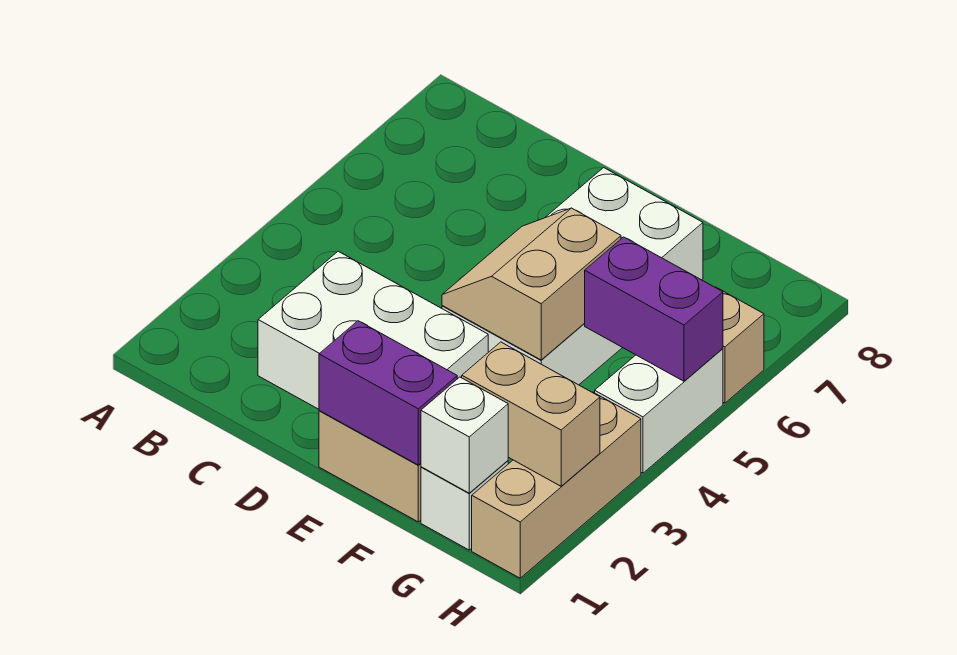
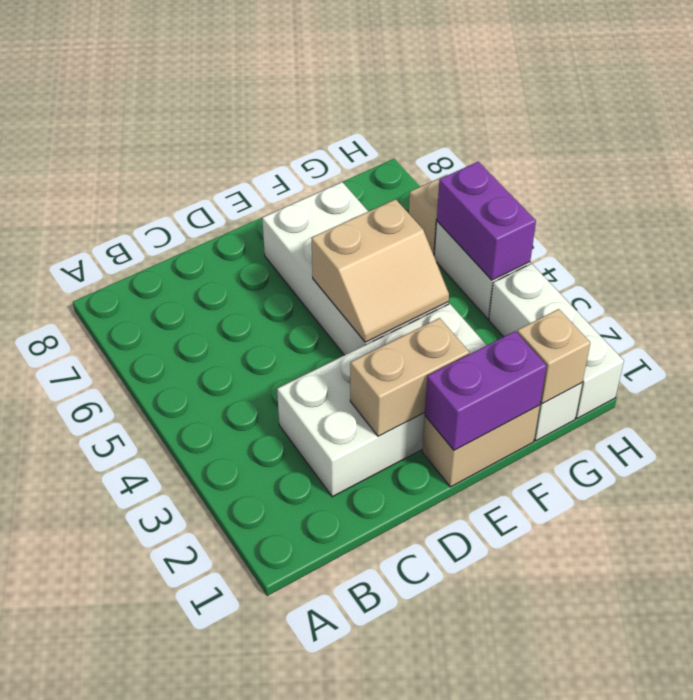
white 2x3 brick [258,251,488,409] -> white 2x4 brick [277,304,487,497]
tan 2x2 slope [442,208,621,360] -> tan 2x2 slope turned to [311,199,449,342]
white 1x1 brick [421,377,508,493] -> tan 1x1 brick [517,309,590,404]
tan 1x2 brick [462,342,600,486] -> tan 1x2 brick moved to [350,318,469,436]
purple 1x2 brick [585,237,723,381] -> purple 1x2 brick turned to [437,162,536,280]
tan 1x3 brick [472,392,641,578] -> white 1x3 brick [489,264,624,418]

